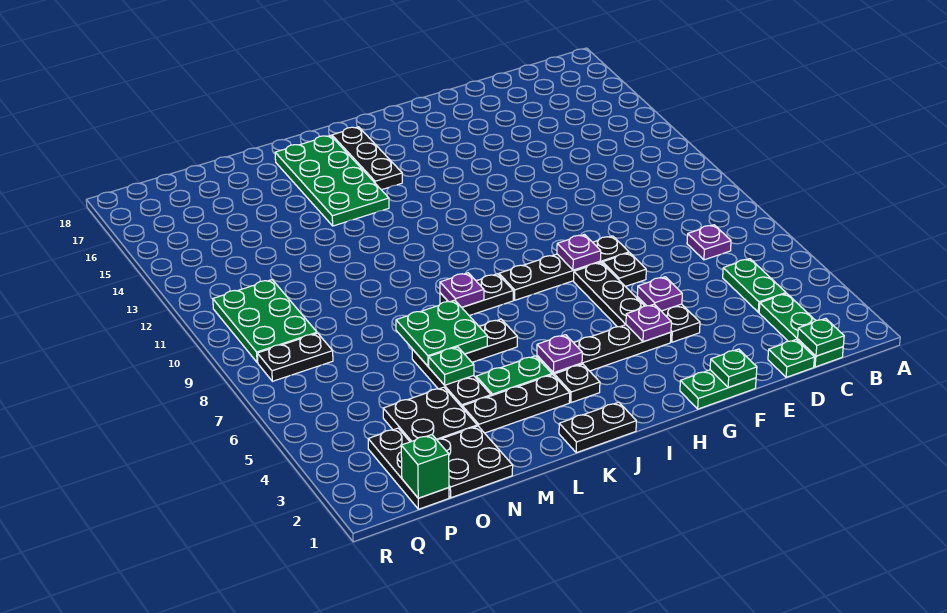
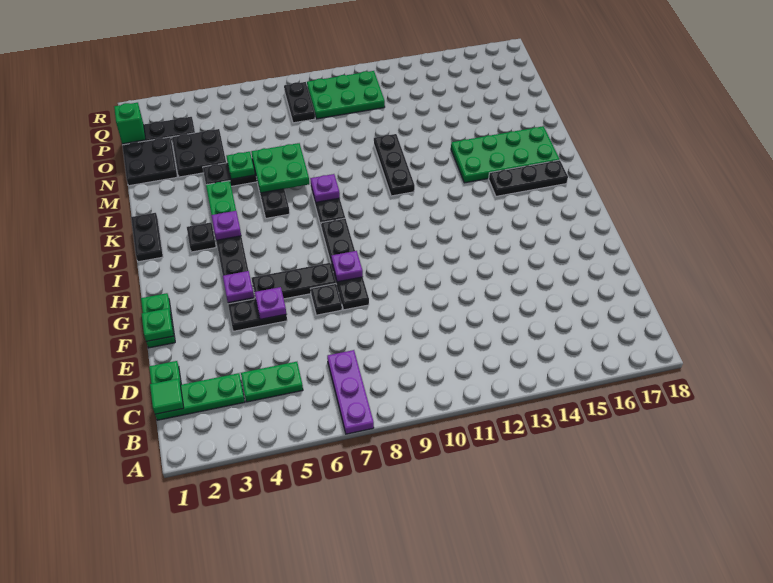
green 1x1 plate [798,318,844,356] -> green 1x1 tile [150,379,184,414]
purple 1x1 plate [687,225,731,260] -> purple 1x3 plate [327,350,374,434]
black 1x3 plate [462,375,570,433] -> black 1x3 plate moved to [374,134,415,196]

